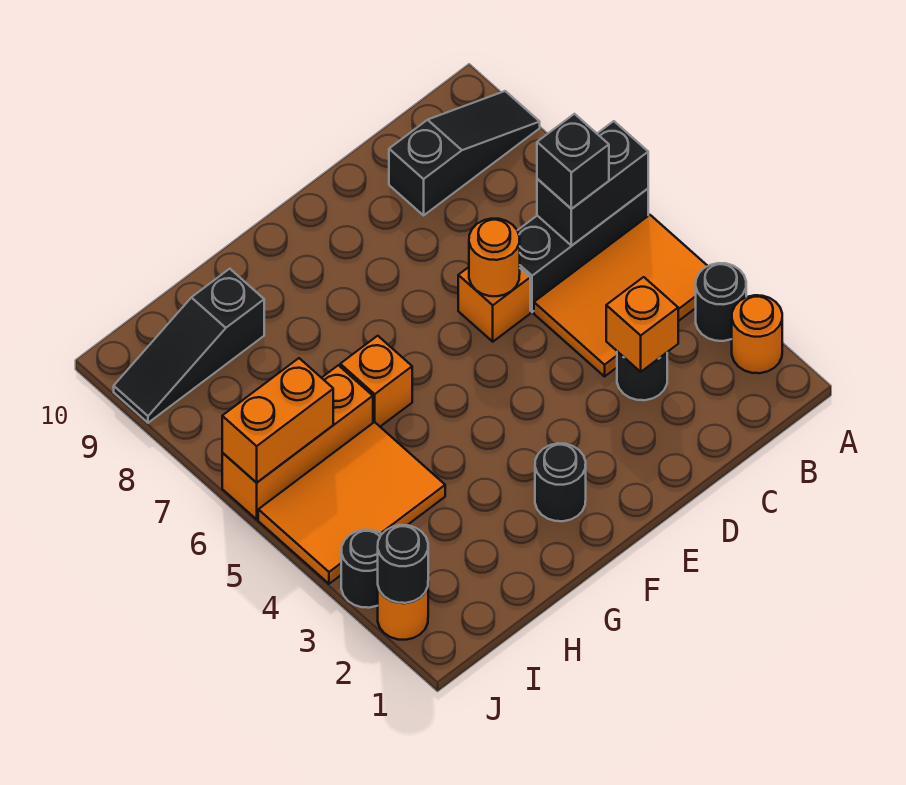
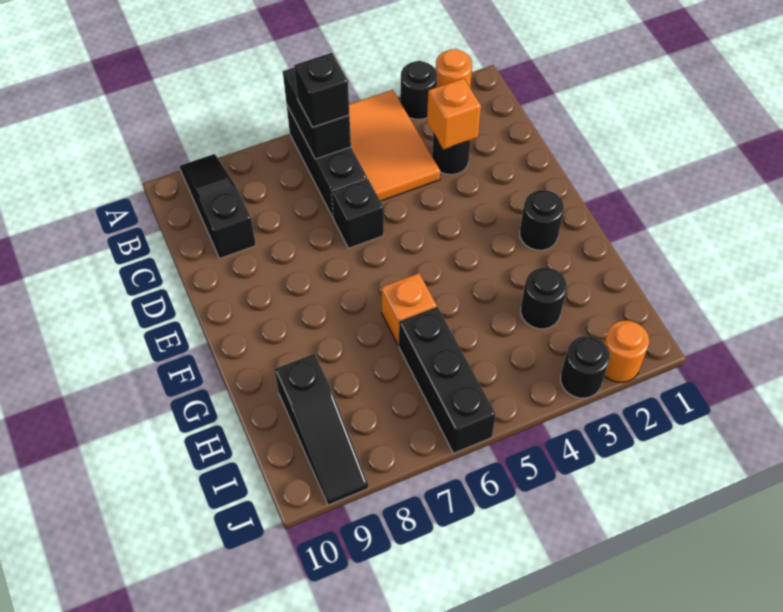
orange 1x1 brick [458,267,530,342] -> black 1x1 brick [332,178,384,248]
orange 1x1 round brick [469,219,520,296] -> none
orange 2x3 tile [258,422,445,584] -> none
orange 1x3 brick [222,365,373,519] -> black 1x3 brick [399,307,496,453]
orange 1x2 brick [222,358,333,483] -> none
black 1x1 round brick [378,525,428,603] -> black 1x1 round brick moved to [521,268,567,329]

